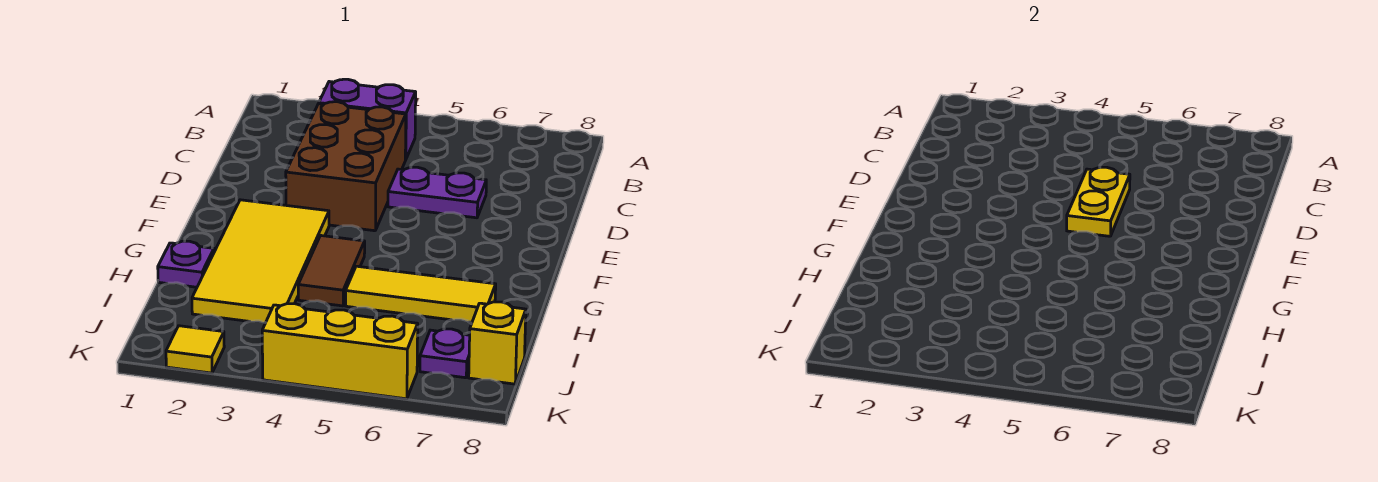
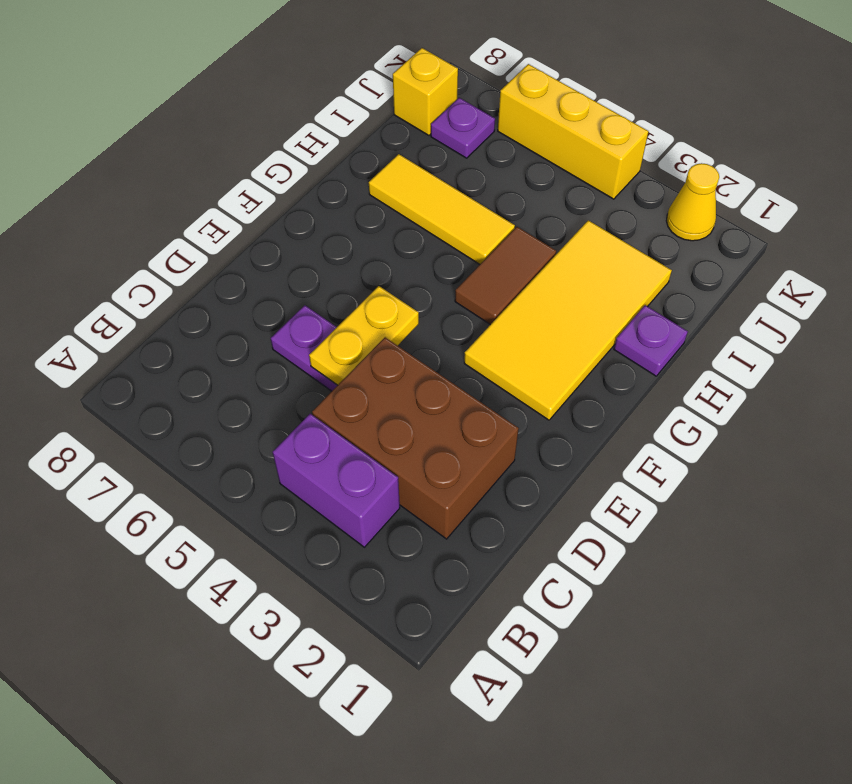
brown 2x3 brick [286,102,406,231] -> brown 2x3 brick turned to [312,337,519,539]
yellow 1x1 tile [166,326,224,373] -> yellow 1x1 cone [666,163,719,241]

